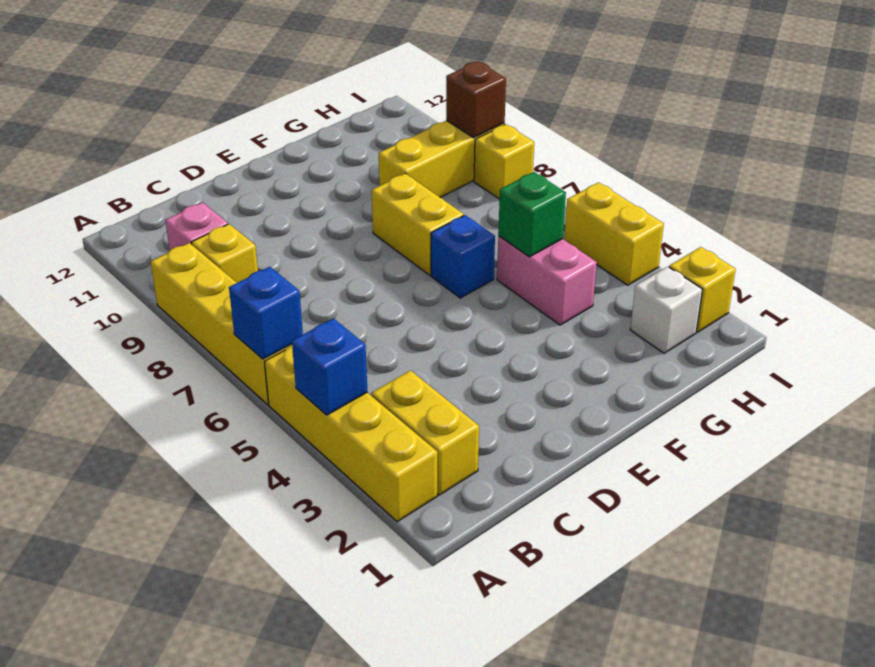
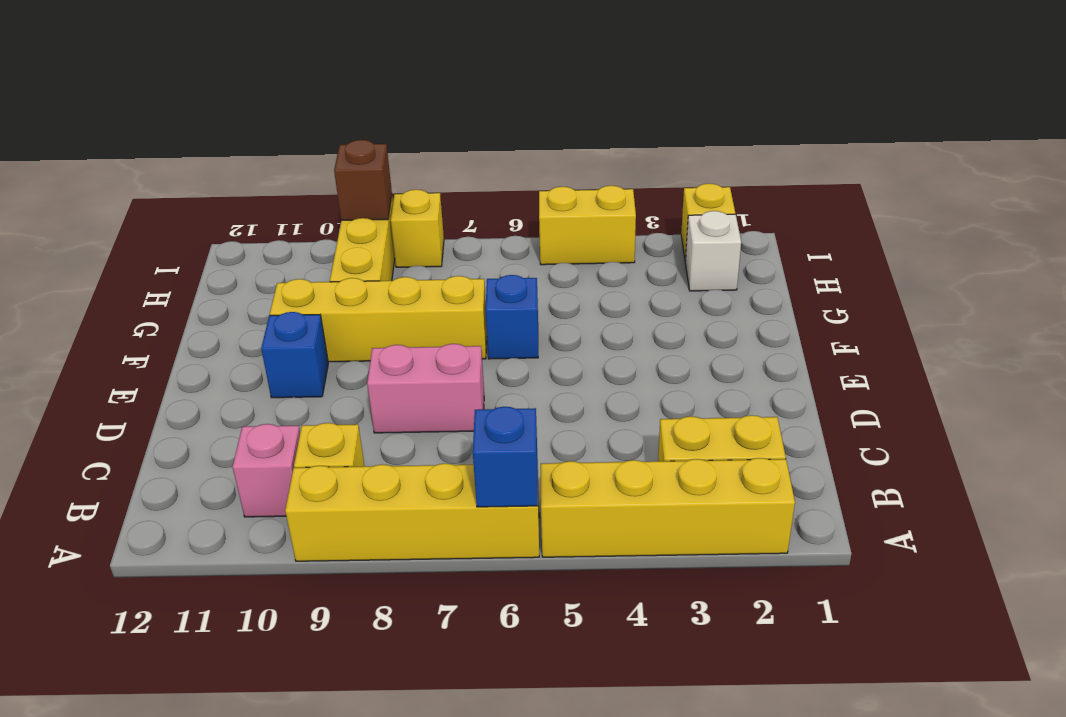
blue 1x1 brick [292,318,367,415] -> blue 1x1 brick moved to [261,312,328,398]
yellow 1x2 brick [372,173,464,275] -> yellow 1x4 brick [270,276,487,362]
pink 1x2 brick [497,236,597,325] -> pink 1x2 brick moved to [367,344,484,433]
green 1x1 brick [498,172,566,257] -> none

